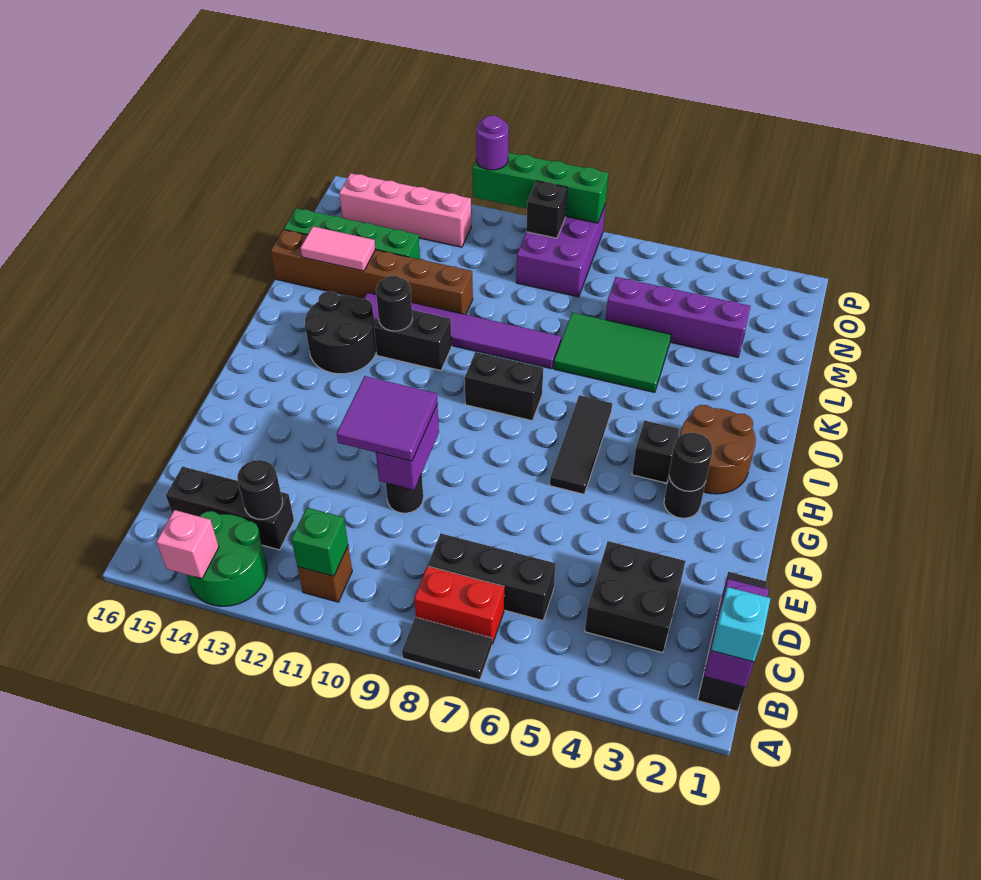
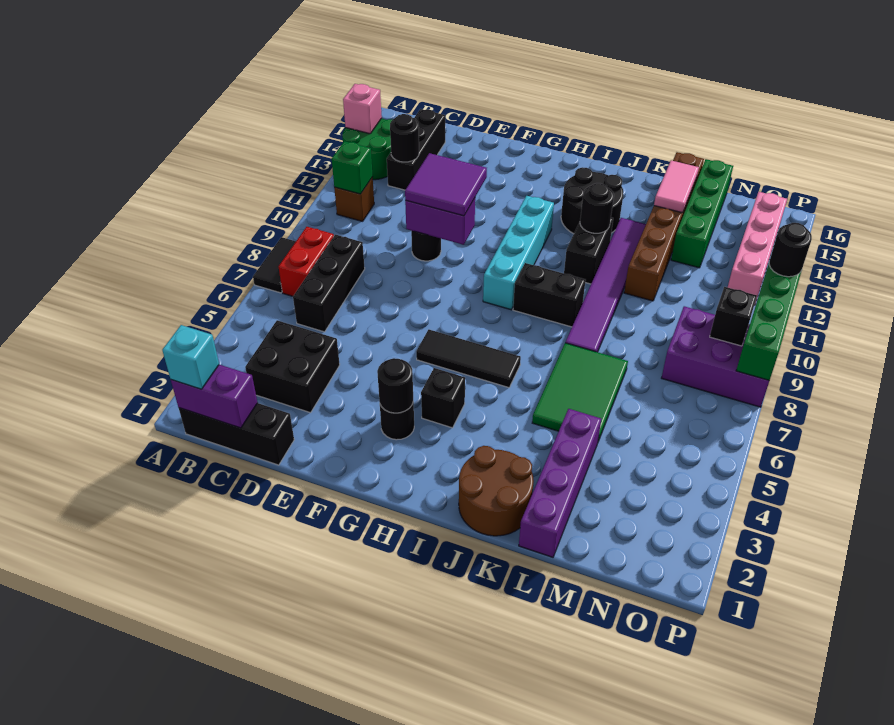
brown 2x2 round brick [680,405,756,494] -> brown 2x2 round brick moved to [459,446,534,536]
none -> cyan 1x4 brick [483,196,554,310]
black 1x2 brick [465,352,543,421] -> black 1x2 brick turned to [513,263,586,327]
purple 1x4 brick [606,277,751,357] -> purple 1x4 brick moved to [519,409,601,557]
purple 1x1 round brick [476,116,509,170] -> black 1x1 round brick [769,223,812,277]

